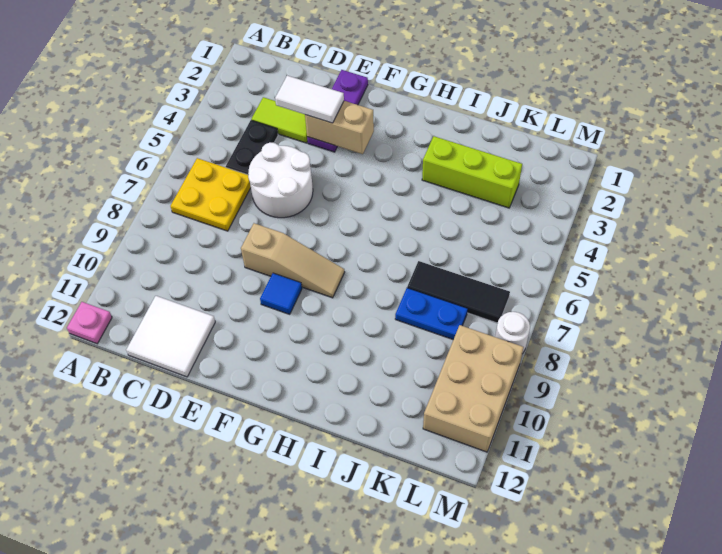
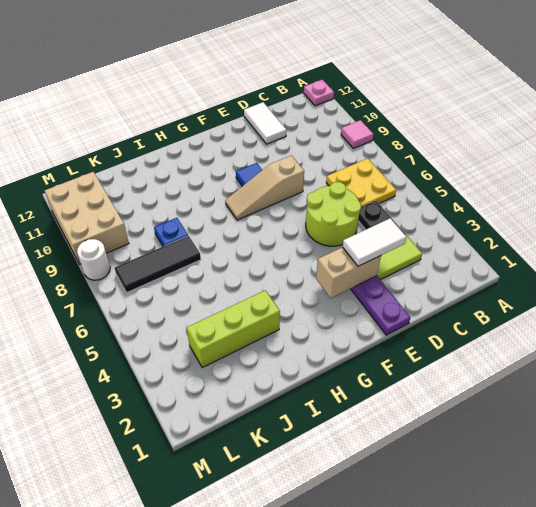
none -> pink 1x1 tile [341,120,373,148]
white 2x2 tile [126,296,215,377] -> white 1x2 tile [244,102,286,144]
white 2x2 round brick [248,143,313,218] -> lime 2x2 round brick [306,182,361,246]
blue 1x2 plate [395,288,468,340] -> blue 1x1 plate [154,218,188,246]

